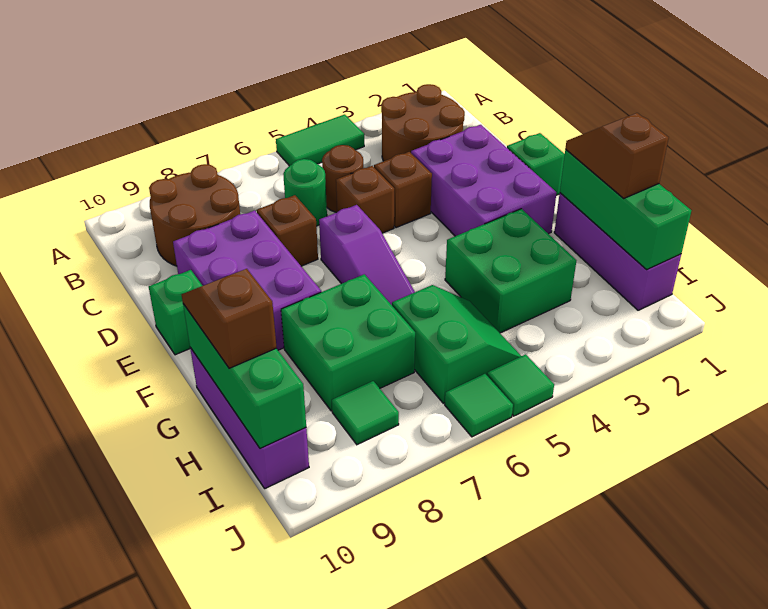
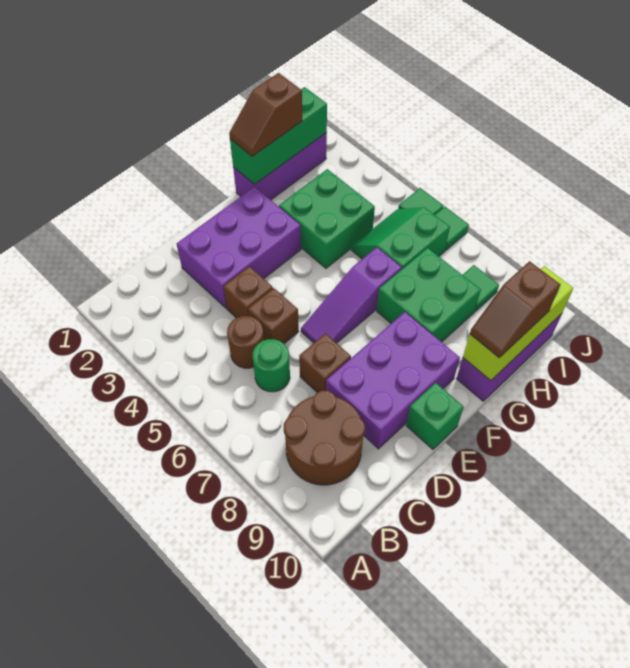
green 1x2 tile [276,114,364,166] -> none
brown 2x2 round brick [381,84,465,161] -> none
green 1x1 brick [507,133,565,195] -> none
purple 1x3 slope [319,205,415,305] -> purple 1x3 slope turned to [301,247,402,343]
green 1x3 brick [183,304,306,448] -> lime 1x3 brick [463,266,573,380]

